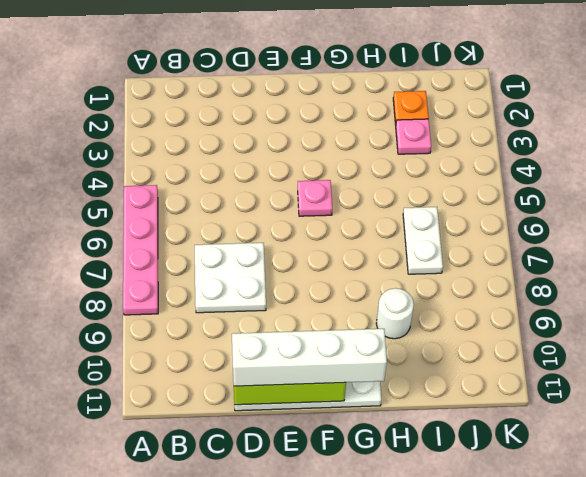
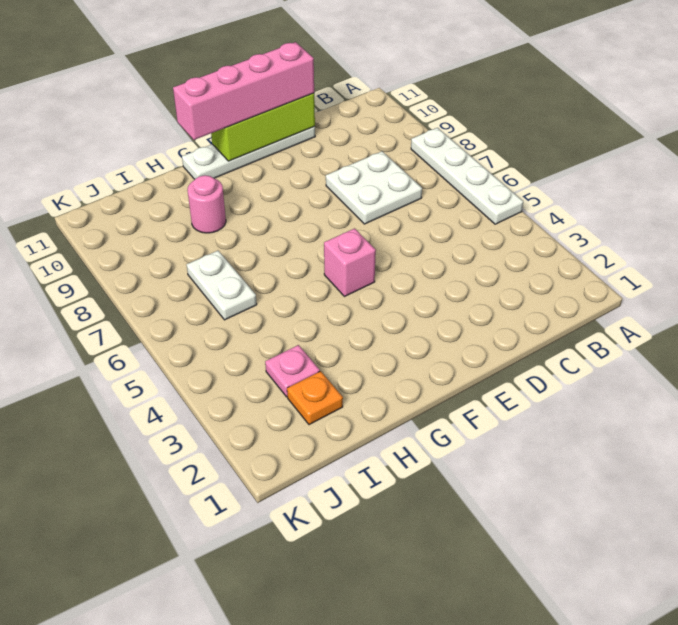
pink 1x4 plate [123,185,158,315] -> white 1x4 plate [411,128,523,224]
white 1x4 brick [232,329,387,386] -> pink 1x4 brick [173,42,314,140]
pink 1x1 plate [298,180,332,216] -> pink 1x1 brick [324,228,376,297]
white 1x1 round brick [376,288,414,339] -> pink 1x1 round brick [188,175,226,233]

